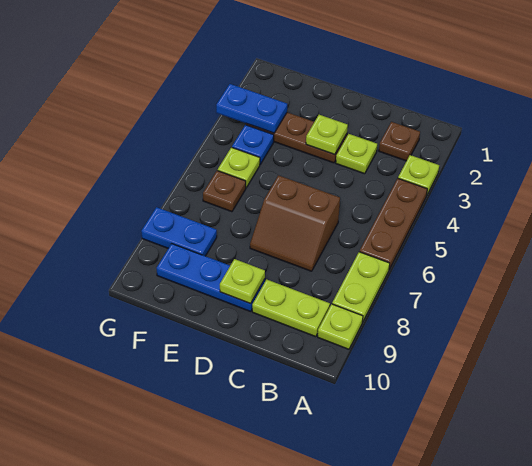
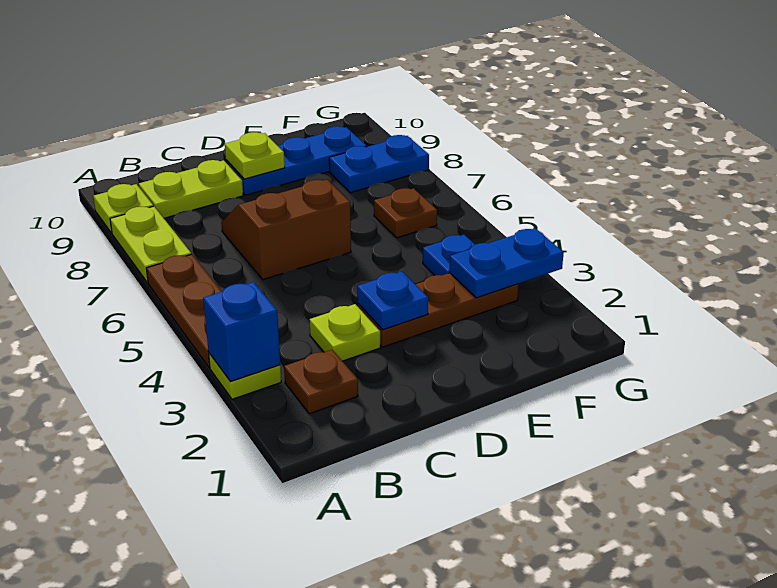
none -> blue 1x1 brick [203,282,280,382]
lime 1x1 plate [306,115,348,155] -> blue 1x1 plate [357,271,428,330]
lime 1x1 plate [218,147,260,188] -> none

